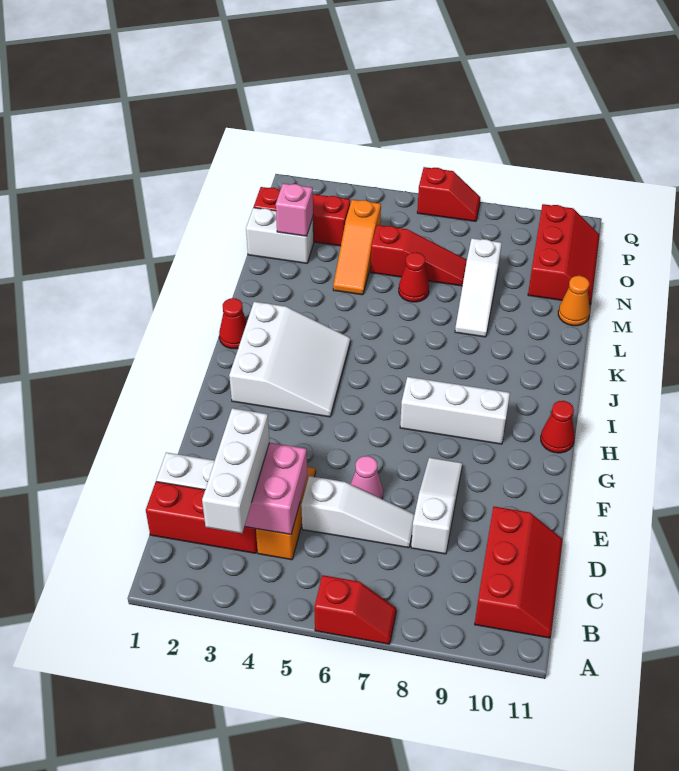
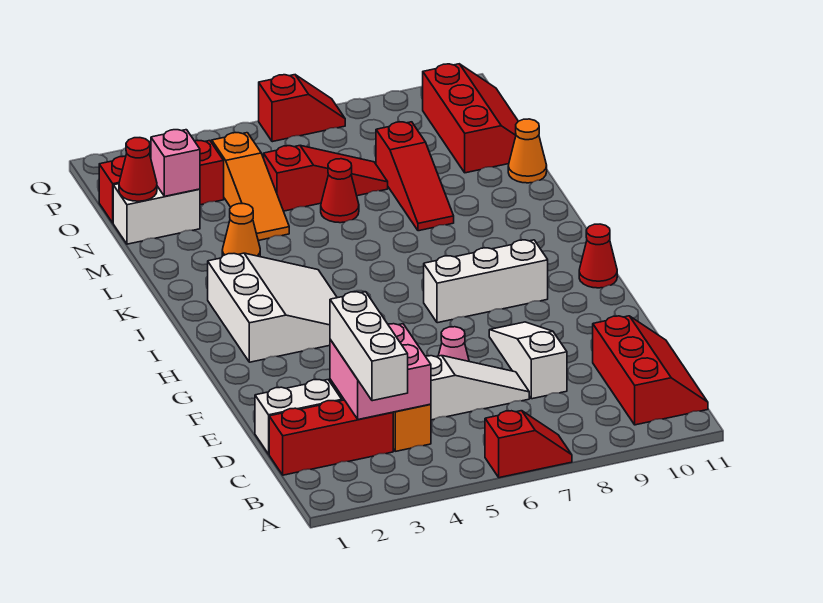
red 1x1 cone [219,298,247,349] -> red 1x1 cone moved to [119,138,157,201]
none -> orange 1x1 cone [222,204,260,257]
white 1x3 slope [455,238,502,337] -> red 1x3 slope [376,122,454,231]

